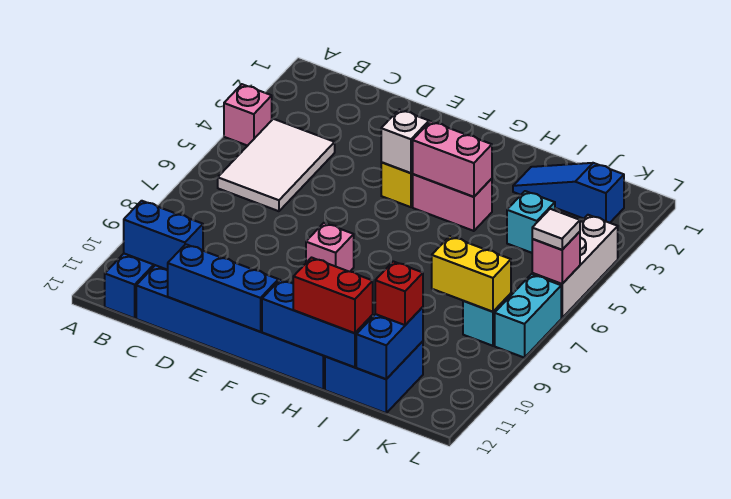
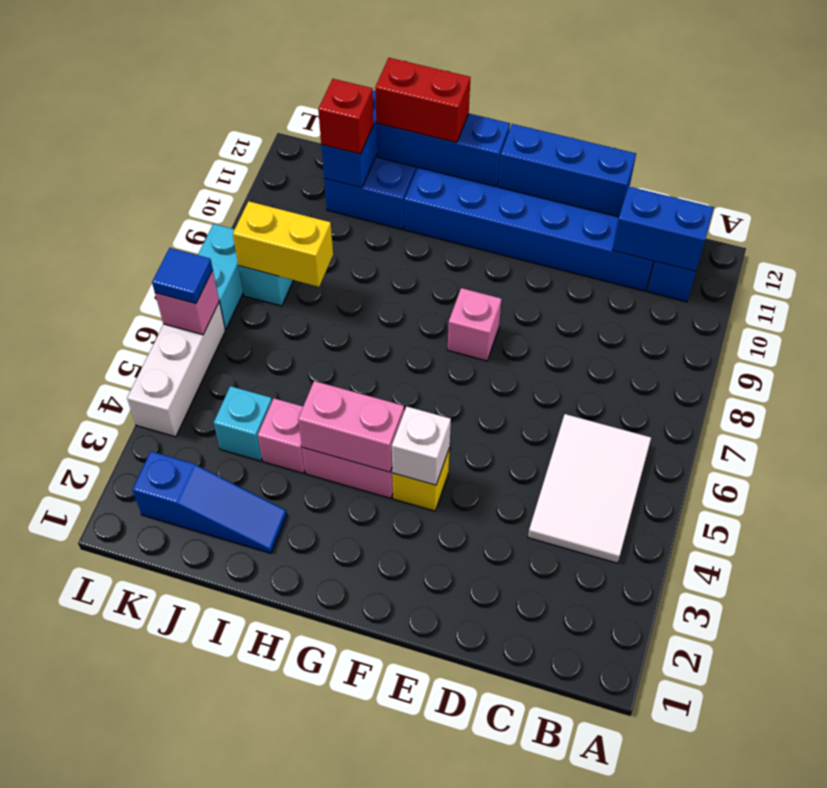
pink 1x1 brick [224,84,272,146] -> pink 1x1 brick moved to [258,398,305,473]
white 1x1 tile [532,209,580,250] -> blue 1x1 tile [152,248,213,304]

